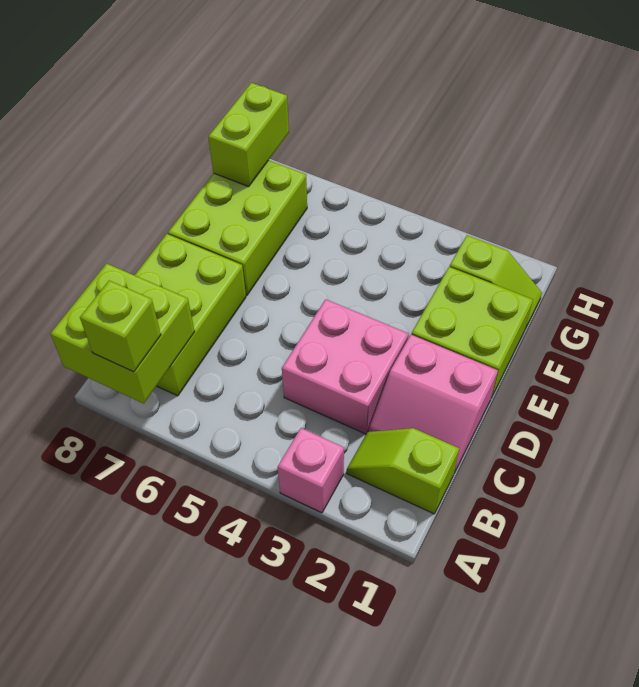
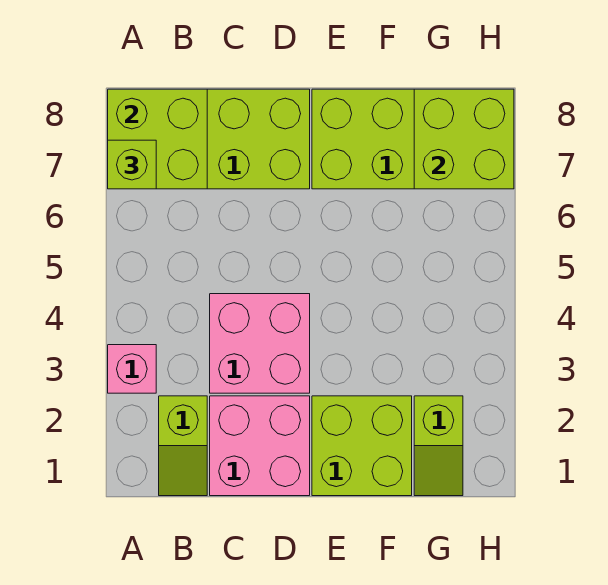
lime 1x2 slope [347,428,459,514] -> lime 1x2 slope turned to [159,396,207,496]
pink 2x2 slope [368,335,498,473] -> pink 2x2 brick [210,396,310,496]
lime 1x2 brick [208,83,289,187] -> lime 2x2 brick [414,89,514,189]

